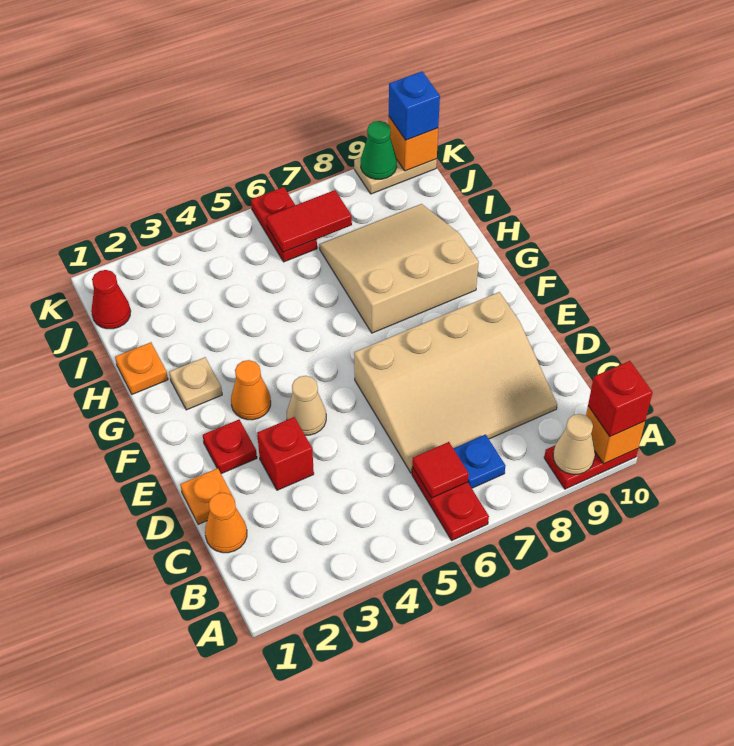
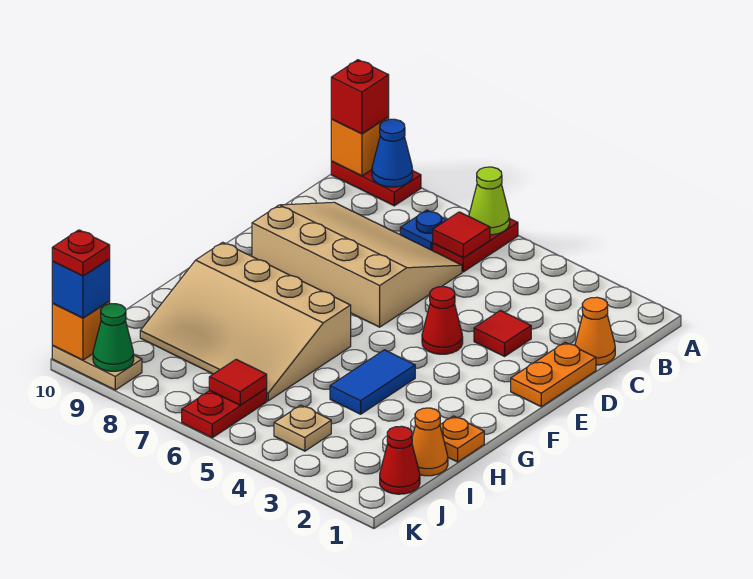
none -> lime 1x1 cone [469,167,510,235]
tan 1x1 cone [553,414,595,474] -> blue 1x1 cone [372,119,413,187]
orange 1x1 plate [180,468,234,525] -> orange 1x2 plate [511,342,596,407]
red 1x1 brick [257,417,314,490] -> red 1x1 tile [474,311,531,356]
red 1x1 plate [203,420,257,474] -> red 1x1 plate moved to [52,230,110,276]
tan 1x1 cone [287,376,326,435] -> red 1x1 cone [422,287,463,354]
orange 1x1 cone [231,360,271,420] -> orange 1x1 cone moved to [412,408,448,476]
tan 1x1 plate [169,357,222,410] -> tan 1x1 plate moved to [274,405,331,451]
none -> blue 1x2 tile [330,350,415,414]
tan 3x3 slope [319,204,479,333] -> tan 3x4 slope [140,242,351,401]
red 1x2 tile [266,190,352,252] -> red 1x1 tile [209,359,267,405]

